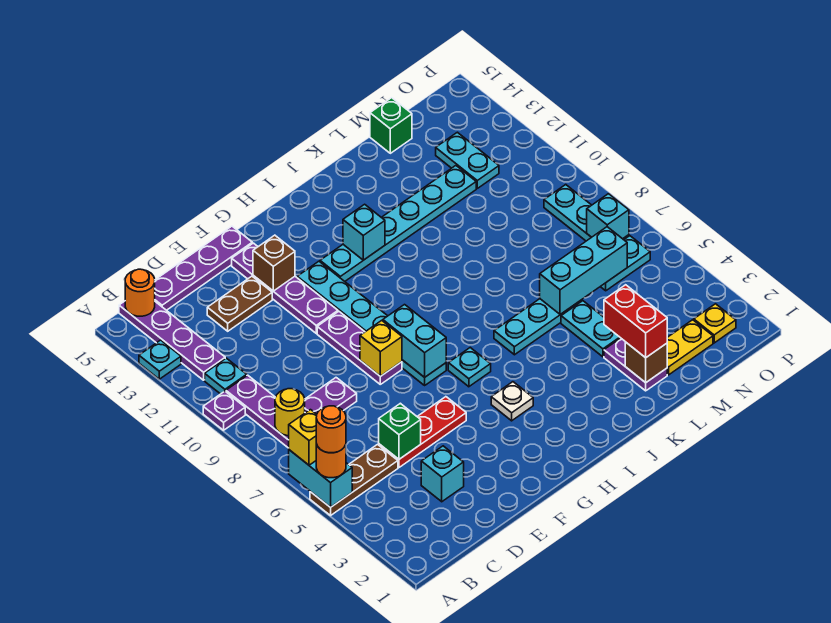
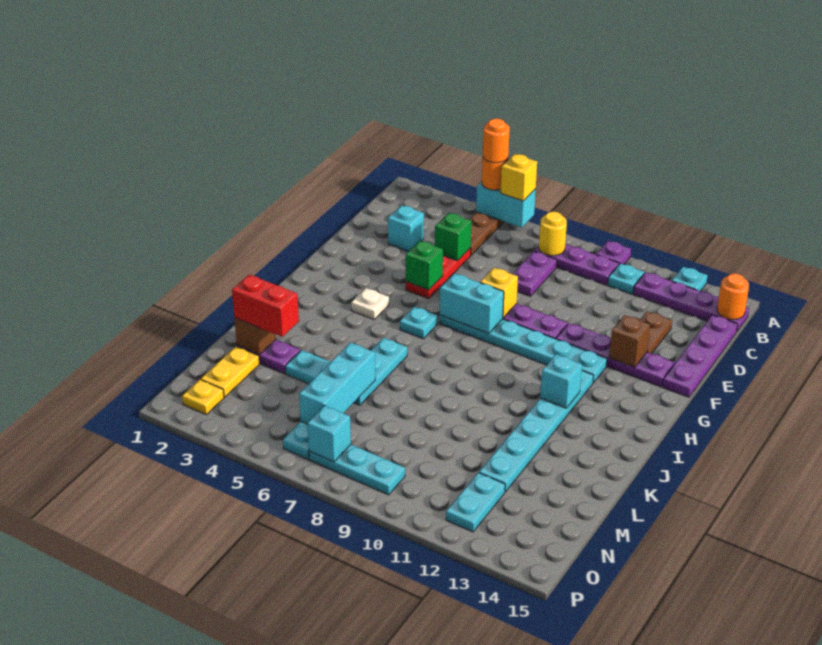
green 1x1 brick [370,98,412,153] -> green 1x1 brick moved to [406,241,443,290]
cyan 1x2 plate [436,132,499,188] -> cyan 1x2 plate turned to [446,473,505,532]

